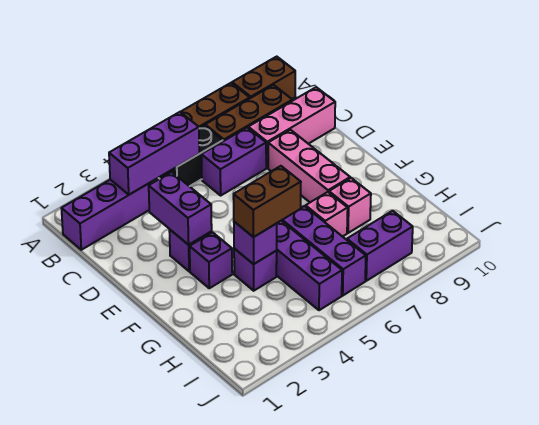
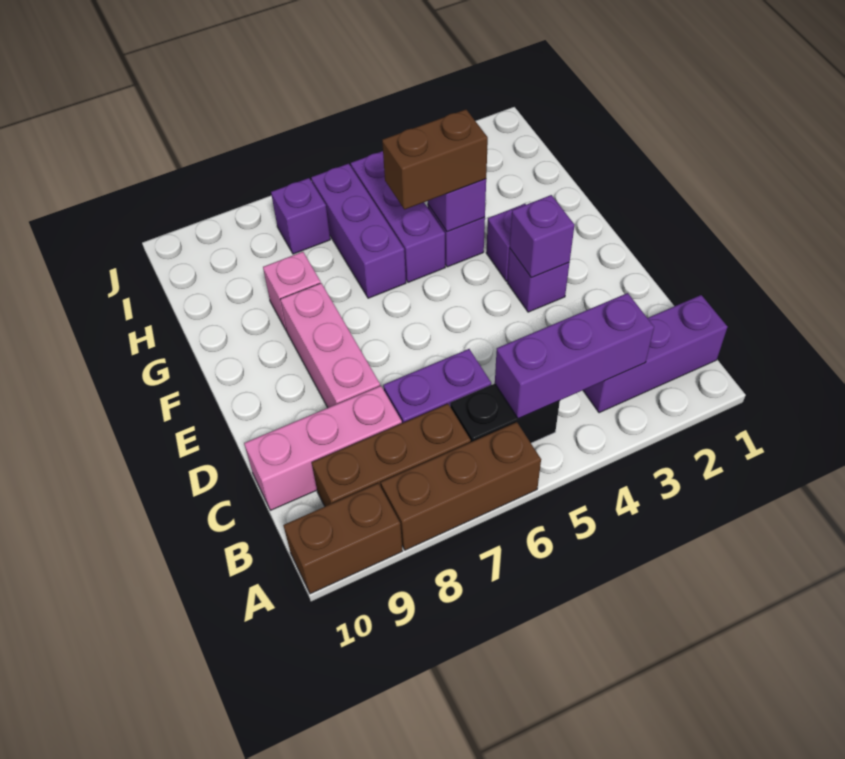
purple 1x2 brick [149,172,212,245] -> purple 1x1 brick [510,195,574,278]
pink 1x1 brick [306,192,348,237] -> none
purple 1x2 brick [347,211,413,281] -> purple 1x1 brick [271,178,330,254]

